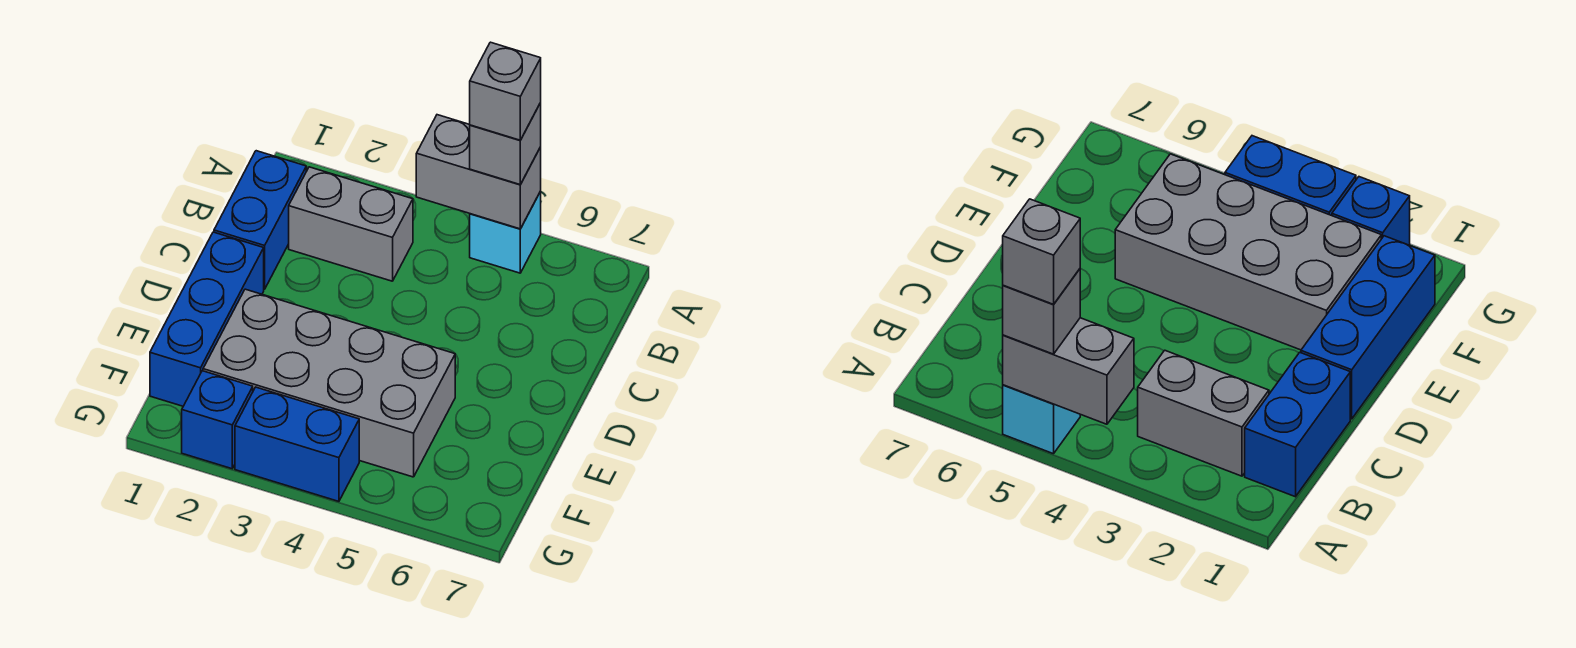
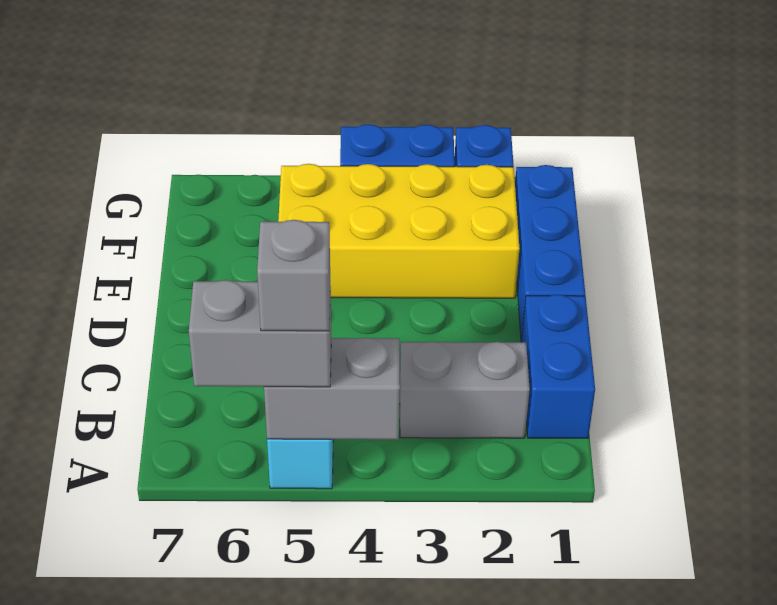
grey 1x1 brick [470,103,541,184] -> grey 1x2 brick [189,280,331,387]
grey 2x4 brick [203,289,455,477] -> yellow 2x4 brick [278,164,519,298]

